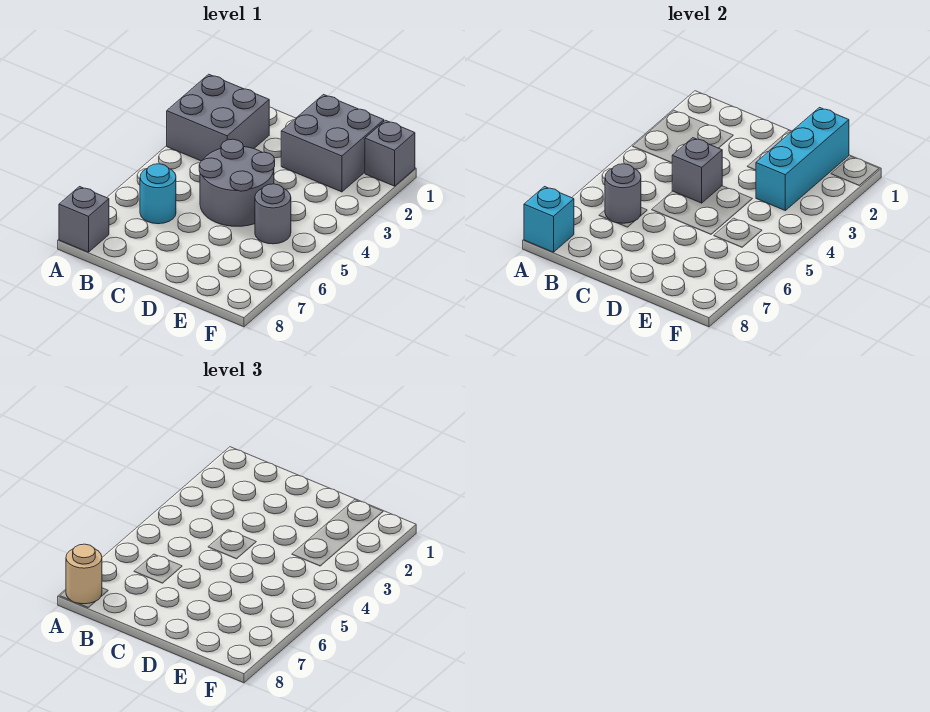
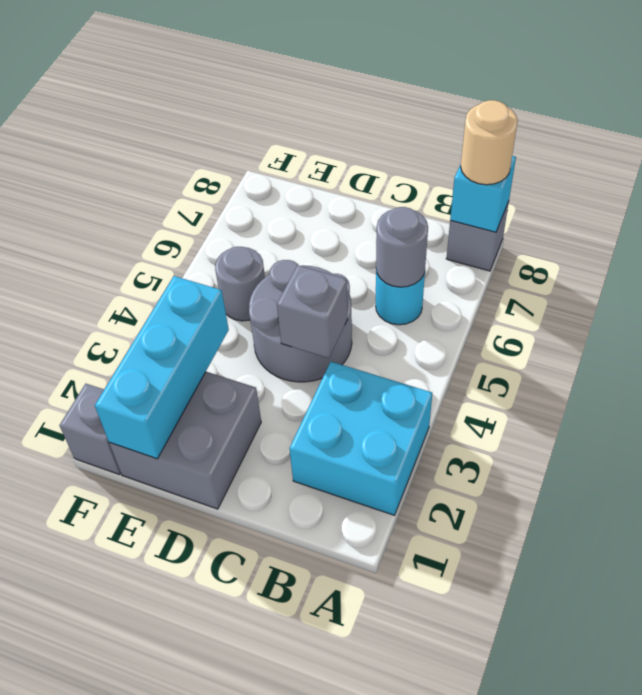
grey 2x2 brick [167,74,269,161] -> cyan 2x2 brick [289,362,432,515]

